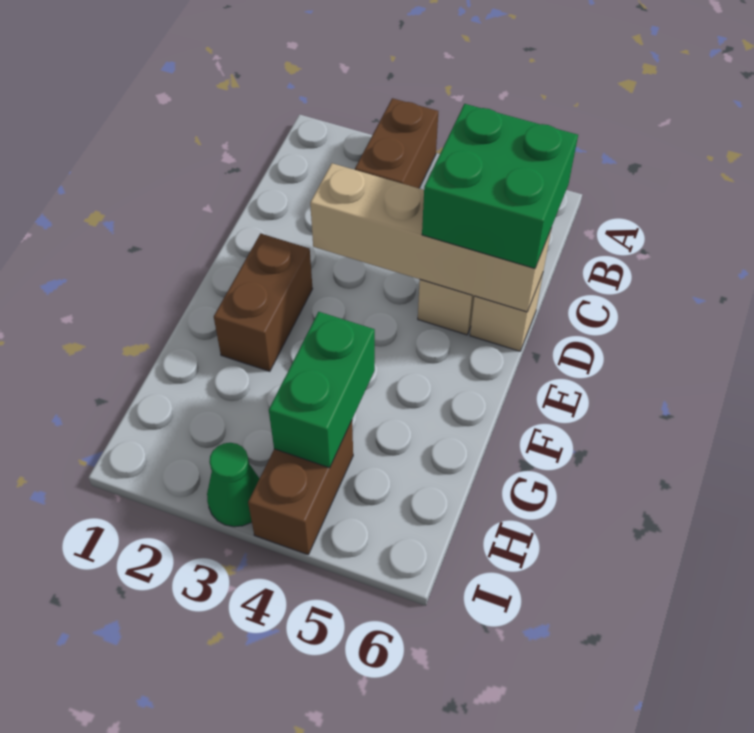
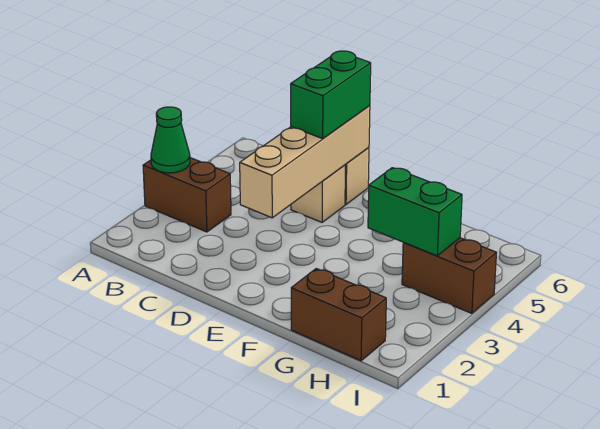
green 2x2 brick [422,104,578,268] -> green 1x2 brick [291,51,371,139]
brown 1x2 brick [214,234,313,371] -> brown 1x2 brick moved to [291,268,386,361]
green 1x1 cone [207,443,260,527] -> green 1x1 cone moved to [151,107,190,173]

